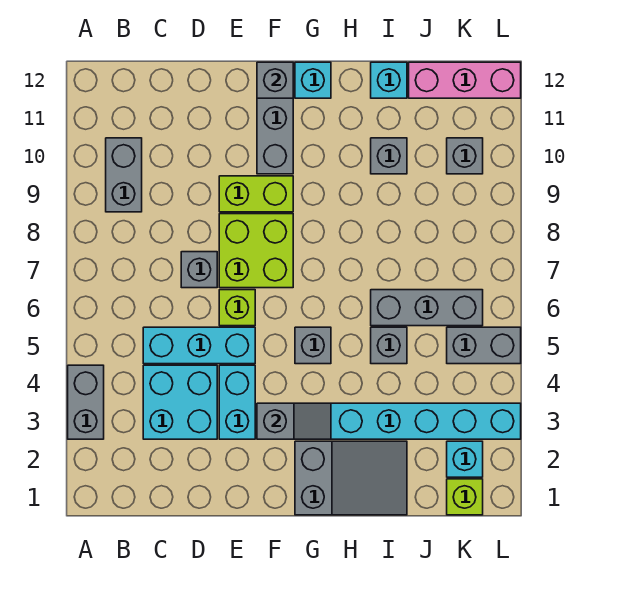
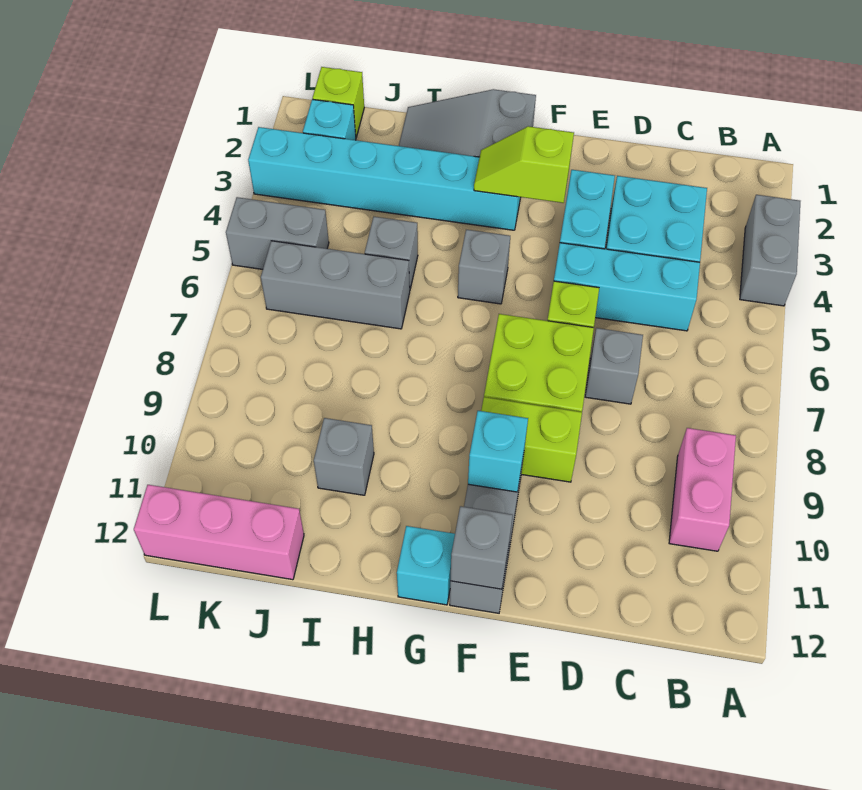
grey 1x2 brick [106,138,142,212] -> pink 1x2 brick [669,428,736,551]
grey 1x2 slope [257,403,331,439] -> lime 1x2 slope [474,126,574,203]
cyan 1x1 brick [371,62,407,98] -> cyan 1x1 brick moved to [468,411,528,492]
grey 1x1 brick [447,138,483,174] -> none

